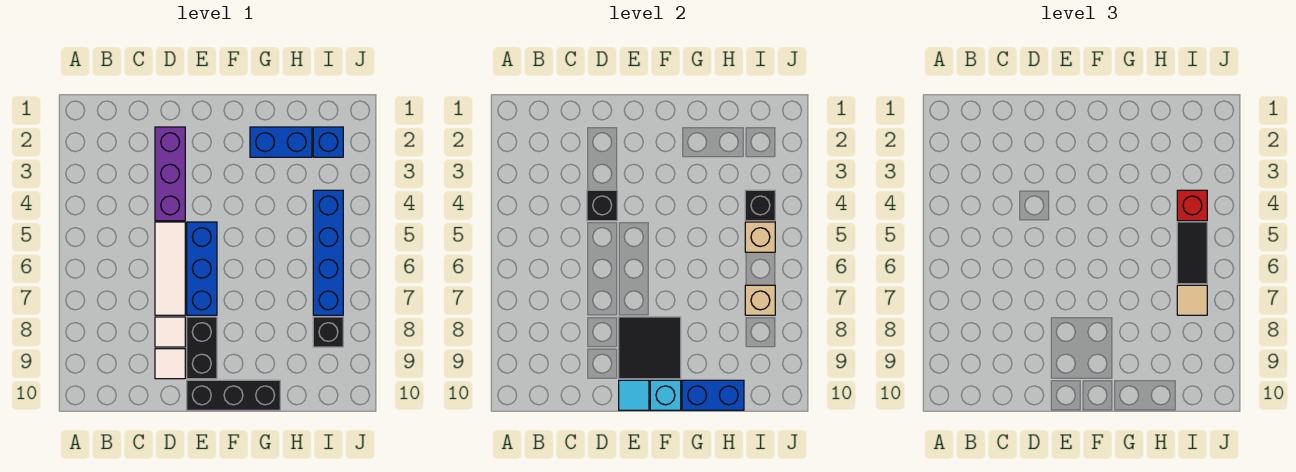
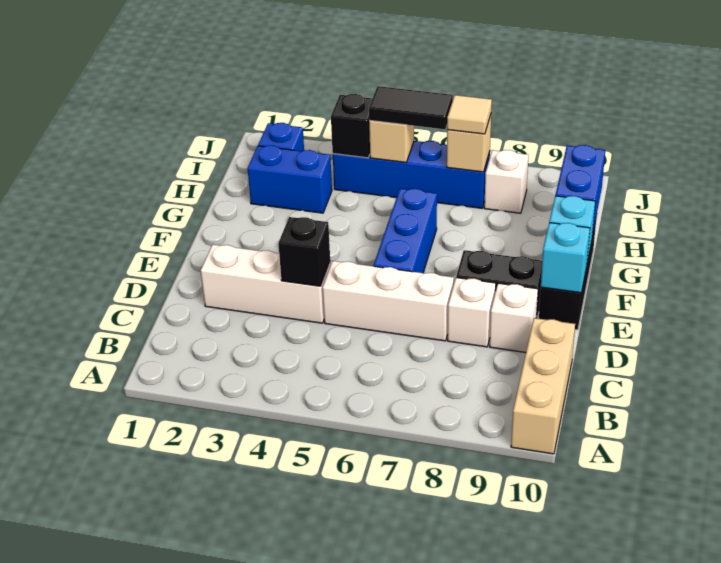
none -> tan 1x3 brick [511,318,575,454]
purple 1x3 brick [155,127,185,221] -> white 1x3 brick [201,245,331,323]
white 1x3 tile [155,222,185,315] -> white 1x3 brick [323,261,454,341]
white 1x1 tile [155,317,185,347] -> white 1x1 brick [448,278,496,347]
white 1x1 tile [155,349,185,379] -> white 1x1 brick [490,283,538,352]
blue 1x3 brick [187,222,217,315] -> blue 1x3 brick turned to [374,189,437,273]
black 2x2 tile [619,317,681,379] -> none
cyan 1x1 tile [619,380,649,410] -> cyan 1x1 brick [541,223,590,293]
blue 1x2 brick [250,127,312,157] -> blue 1x2 brick turned to [248,145,332,213]
red 1x1 brick [1177,190,1207,221] -> none
black 1x1 brick [313,317,343,347] -> white 1x1 brick [484,150,528,213]

